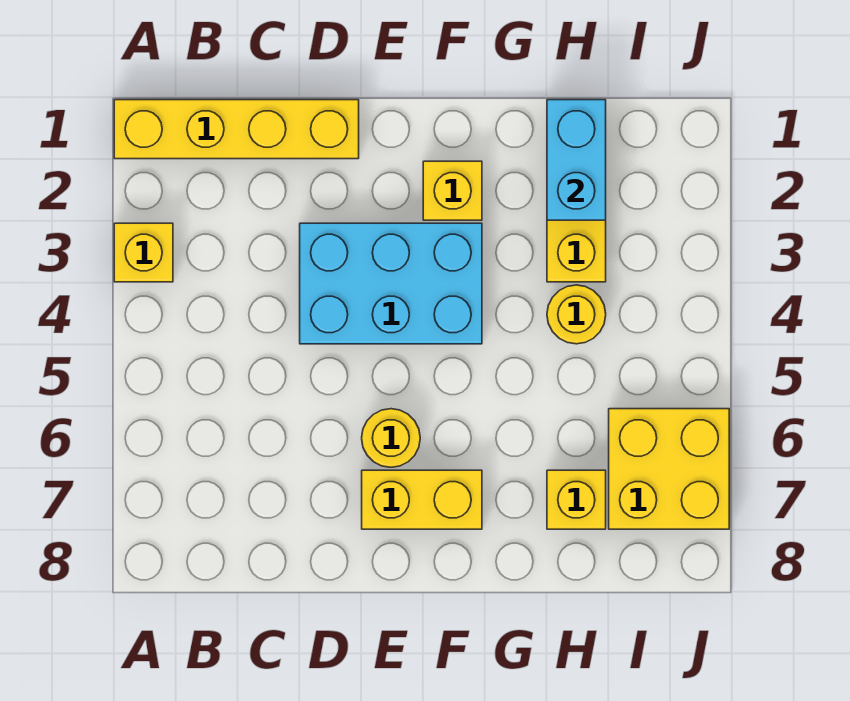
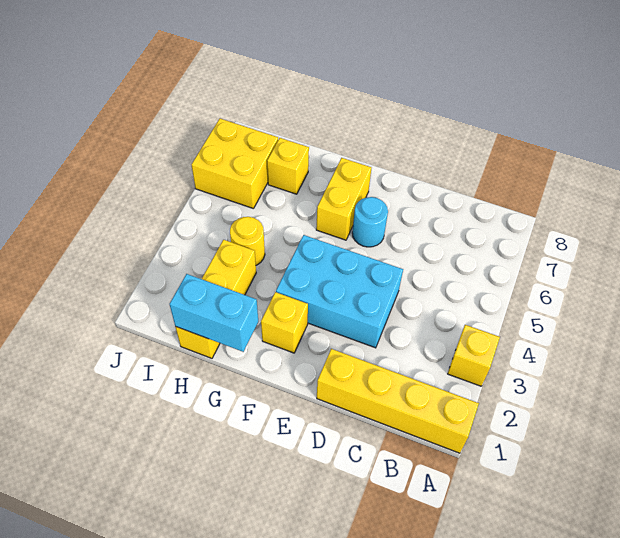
yellow 1x1 round brick [362,409,420,467] -> cyan 1x1 round brick [352,197,388,247]
yellow 1x2 brick [362,470,482,529] -> yellow 1x2 brick turned to [316,158,371,240]
cyan 1x2 brick [547,100,606,220] -> cyan 1x2 brick turned to [170,274,258,352]

